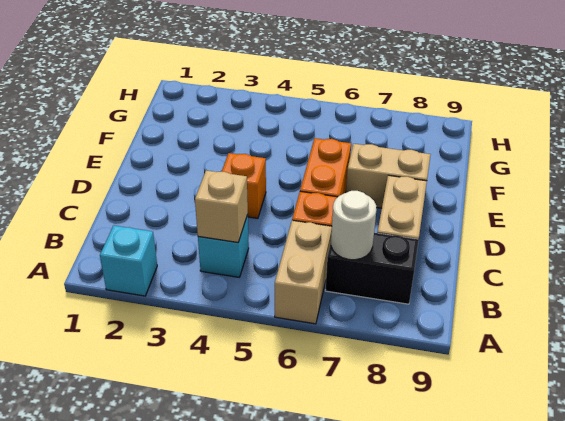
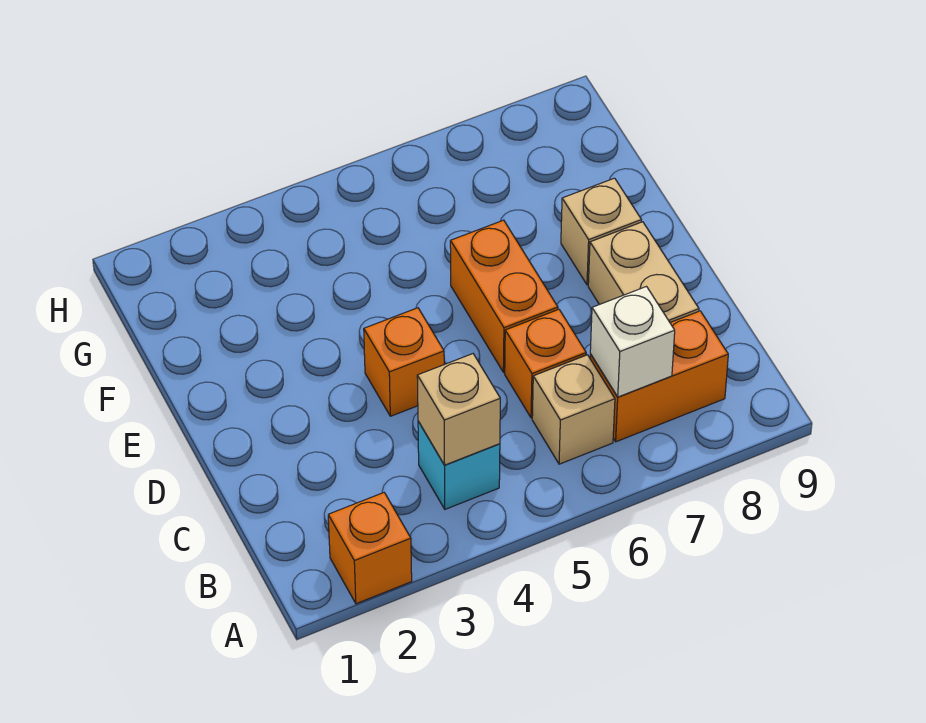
cyan 1x1 brick [100,225,157,296] -> orange 1x1 brick [328,493,412,604]
tan 1x2 brick [275,221,332,324] -> tan 1x1 brick [532,355,615,464]
black 1x2 brick [325,233,419,304] -> orange 1x2 brick [590,311,728,442]
white 1x1 round brick [331,191,376,260] -> white 1x1 brick [590,287,675,397]
tan 1x2 brick [346,144,431,208] -> tan 1x1 brick [561,178,641,285]

